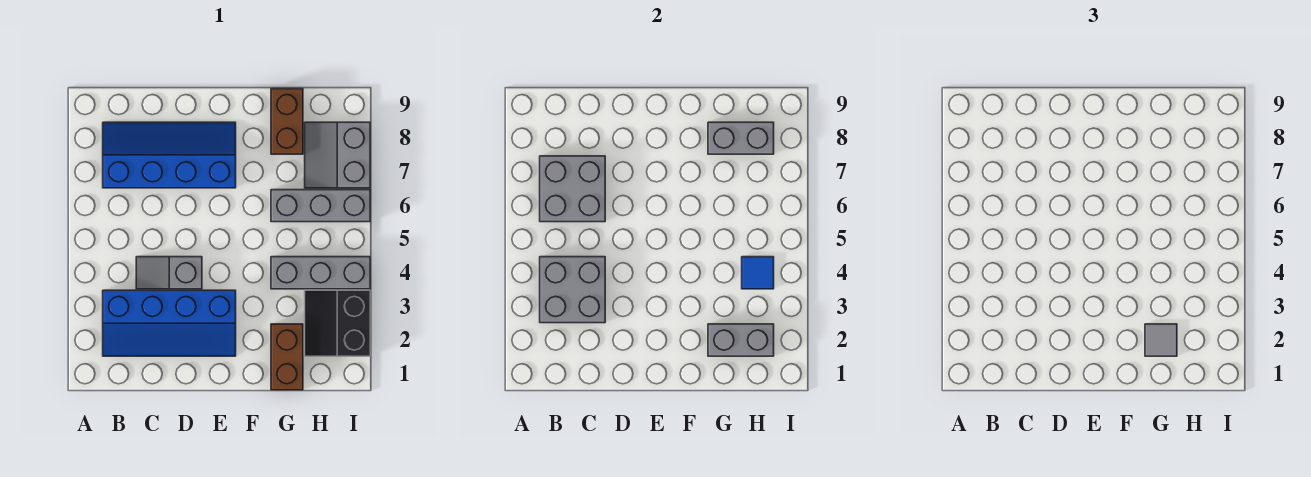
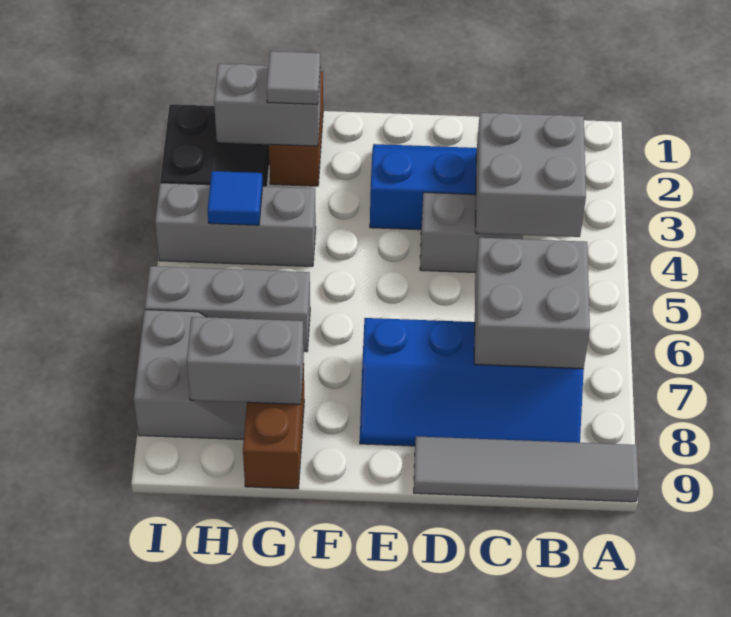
none -> grey 1x4 tile [414,436,639,502]

